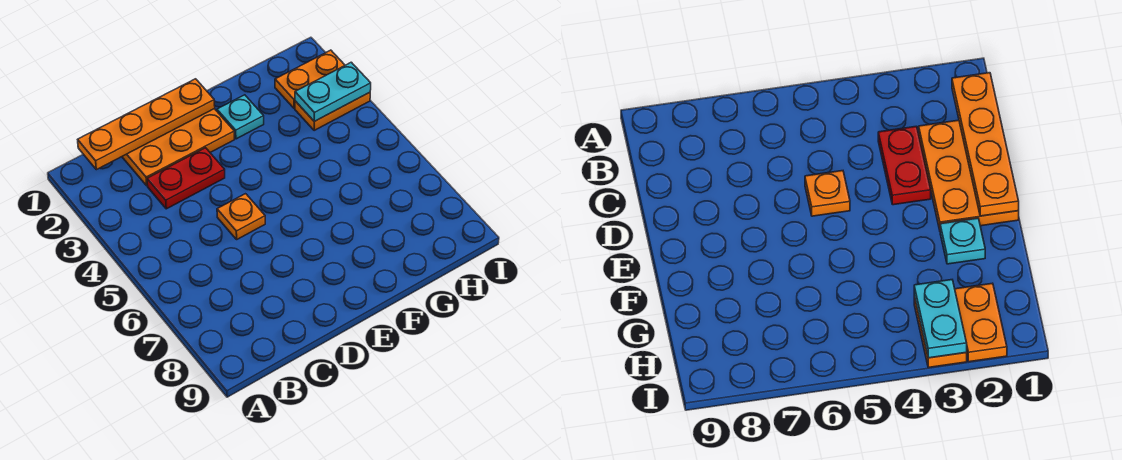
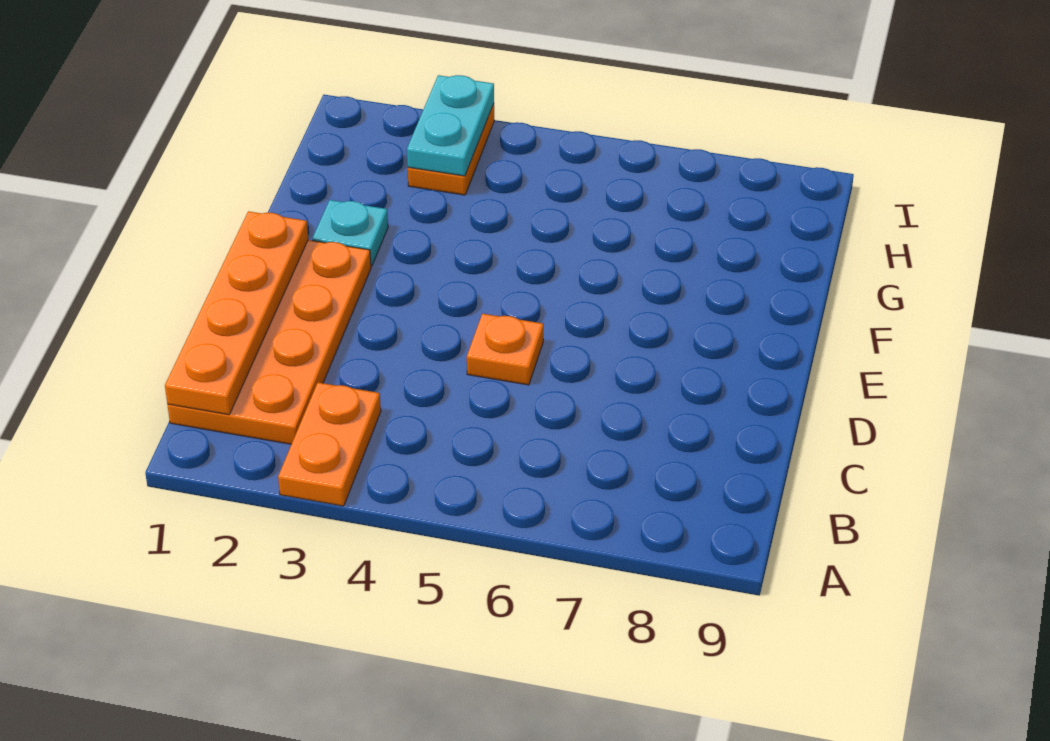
orange 2x3 plate [122,109,234,186] -> orange 2x4 plate [168,240,371,444]
red 1x2 plate [147,148,225,209] -> none
orange 1x2 plate [275,50,345,108] -> orange 1x2 plate moved to [278,383,381,506]

